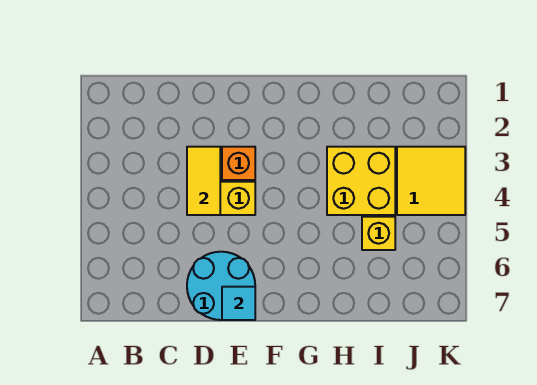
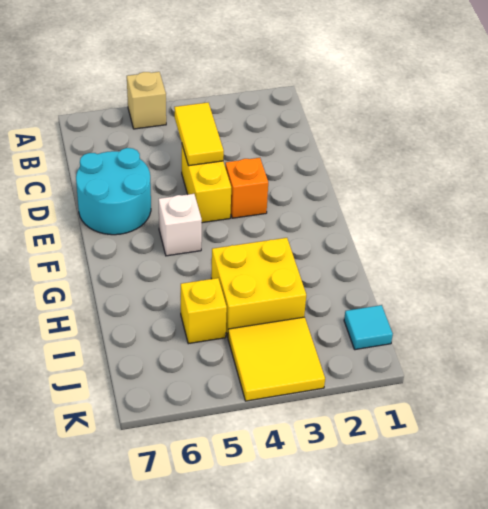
none -> tan 1x1 brick [127,72,166,129]
yellow 1x2 tile [187,147,220,215] -> yellow 1x2 tile turned to [174,103,224,166]
cyan 1x1 tile [222,287,255,320] -> cyan 1x1 tile moved to [344,305,393,350]
none -> white 1x1 brick [159,194,202,256]

